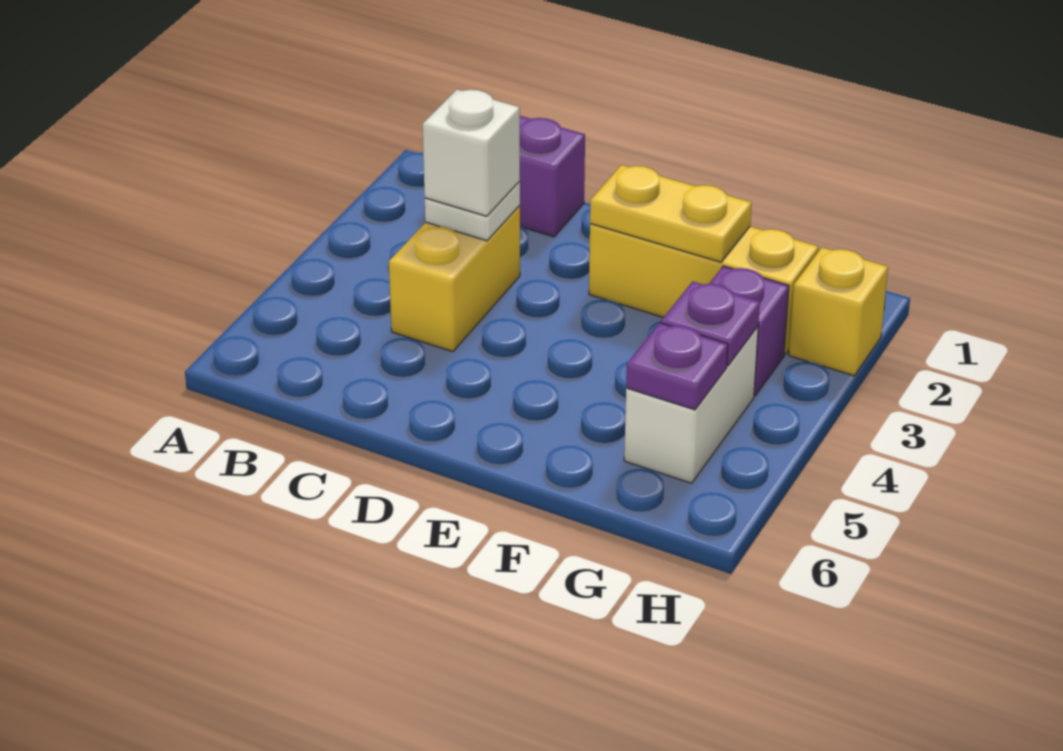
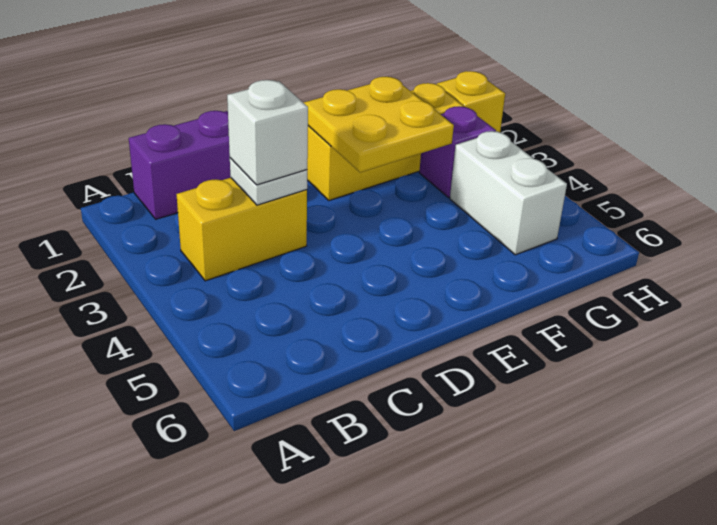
yellow 1x2 brick [389,206,520,352] -> yellow 1x2 brick turned to [176,178,307,281]
yellow 1x2 plate [590,165,752,262] -> yellow 2x2 plate [304,77,454,173]
purple 1x1 plate [661,281,760,366] -> none
purple 1x1 plate [626,323,728,410] -> none

